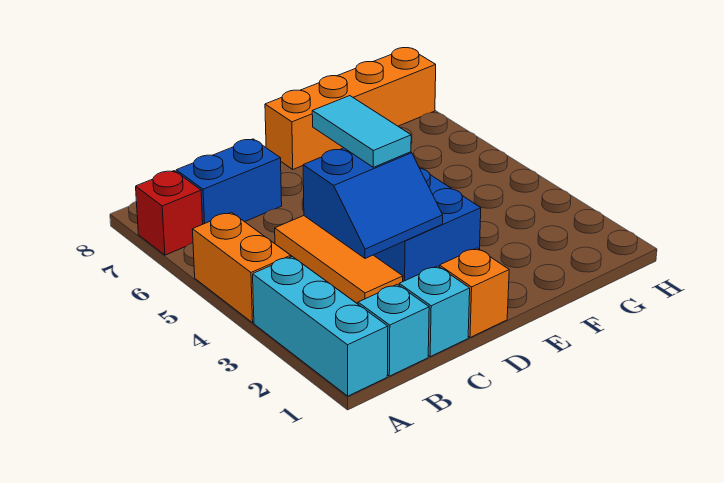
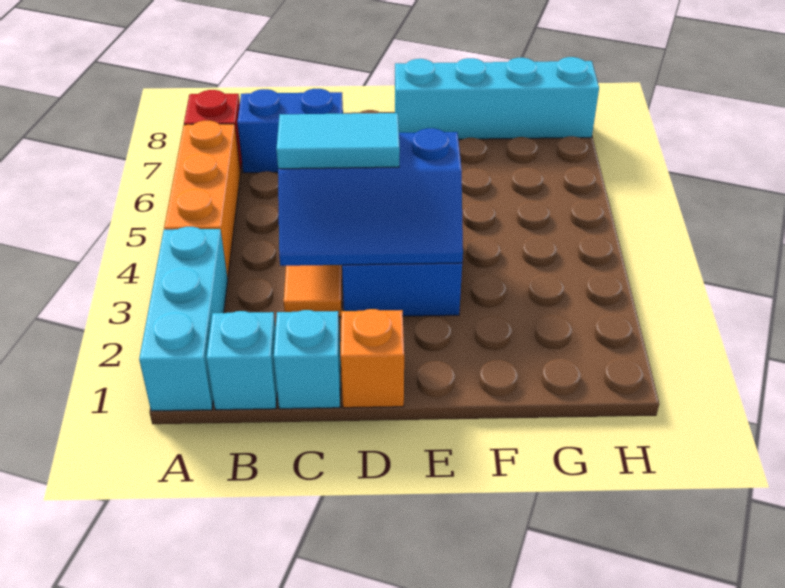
orange 1x2 brick [192,212,291,323] -> orange 1x3 brick [164,121,241,278]
blue 2x2 slope [303,148,443,258] -> blue 2x3 slope [278,128,463,266]
cyan 1x2 tile [312,96,411,167] -> cyan 1x2 tile turned to [276,113,400,169]
orange 1x4 brick [265,48,436,169] -> cyan 1x4 brick [395,57,599,139]

